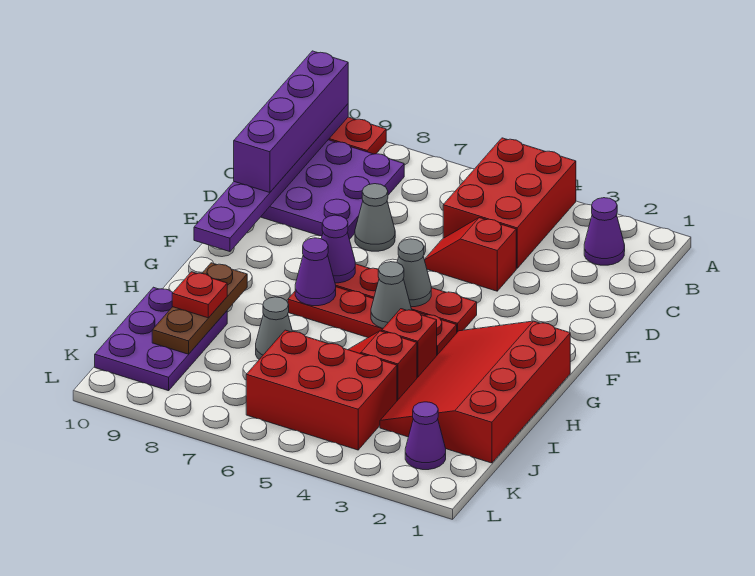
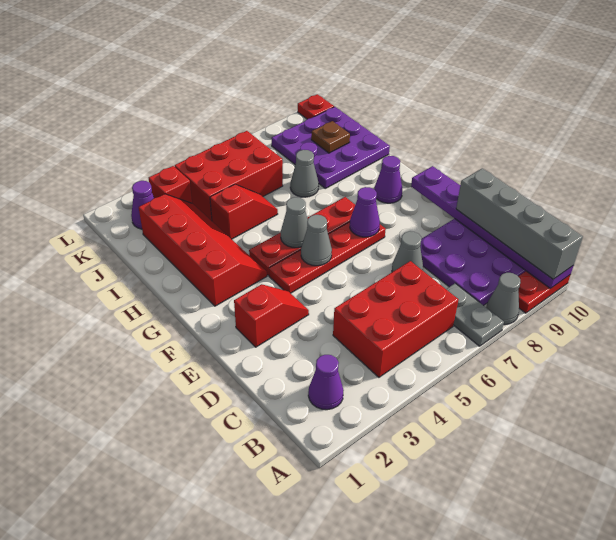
red 2x3 brick [443,138,576,268] -> red 2x3 brick turned to [333,261,458,377]
none -> grey 1x2 plate [446,283,504,346]
none -> grey 1x1 cone [486,273,521,325]
purple 1x4 brick [234,51,348,193] -> grey 1x4 brick [456,168,583,279]
red 1x2 slope [424,218,516,291] -> red 1x2 slope moved to [234,284,309,347]
red 3x4 slope [380,321,570,463] -> red 2x4 slope [139,194,267,306]
purple 1x1 cone [295,238,336,306] -> purple 1x1 cone moved to [374,156,402,203]
red 1x1 brick [382,309,437,378] -> red 1x1 brick moved to [149,166,192,203]
brown 1x3 plate [152,263,247,354] -> brown 1x1 plate [311,121,350,153]
purple 2x3 plate [95,287,227,391] -> purple 3x3 plate [272,107,390,188]
red 1x1 plate [172,272,227,318] -> red 1x1 plate moved to [298,94,334,119]

